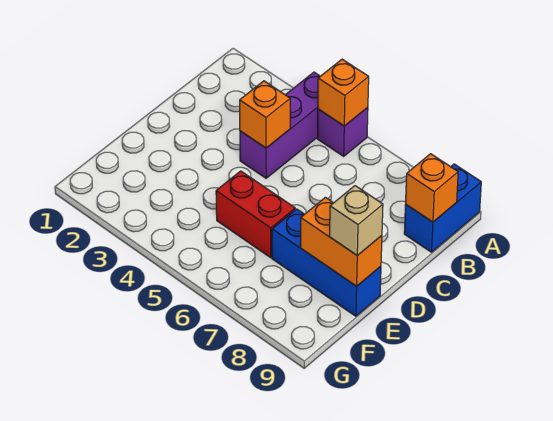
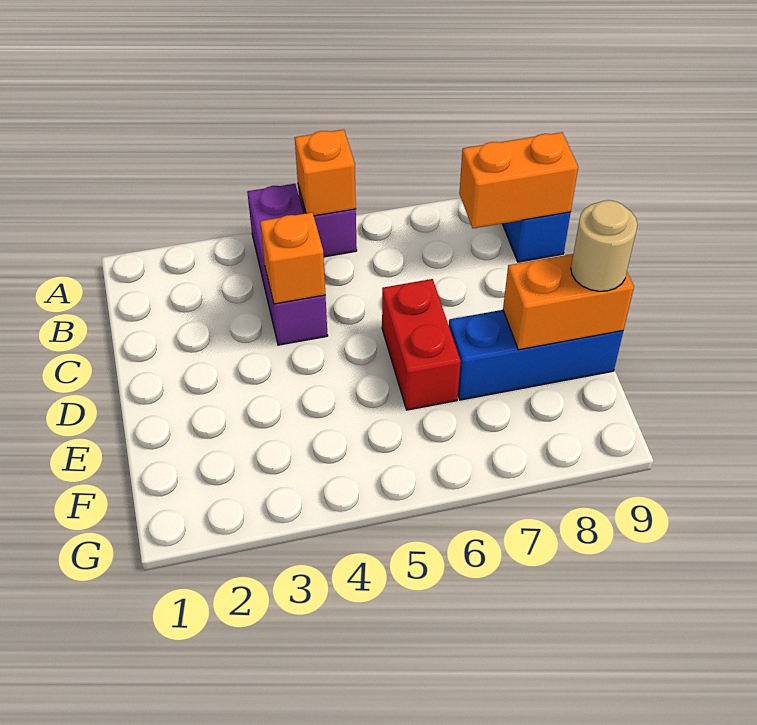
orange 1x1 brick [406,154,458,222] -> orange 1x2 brick [459,132,578,228]
red 1x2 brick [216,171,295,258] -> red 1x2 brick turned to [382,279,461,410]
tan 1x1 brick [330,186,383,256] -> tan 1x1 round brick [571,200,637,291]

